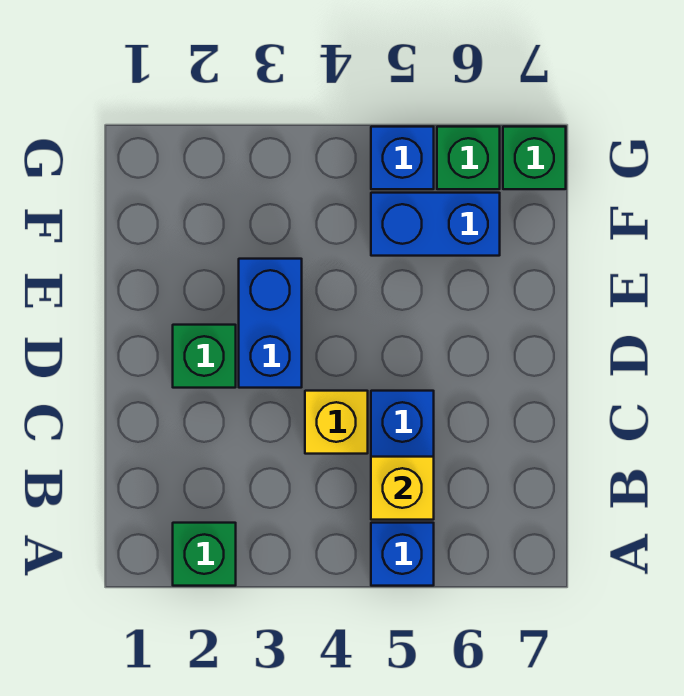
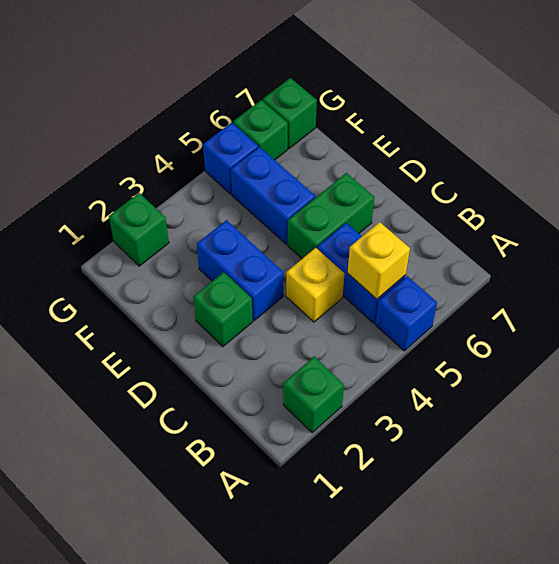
none -> green 1x2 brick [288,173,374,259]
blue 1x2 brick [371,193,500,256] -> blue 1x2 brick turned to [231,147,315,244]
none -> green 1x1 brick [109,193,169,266]

